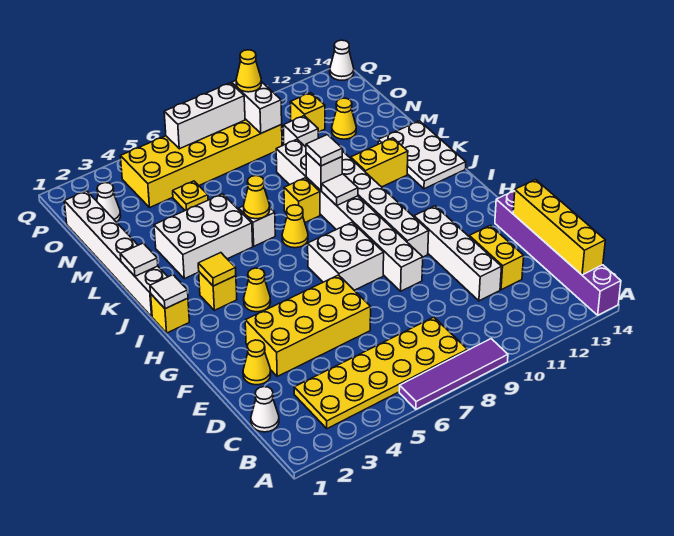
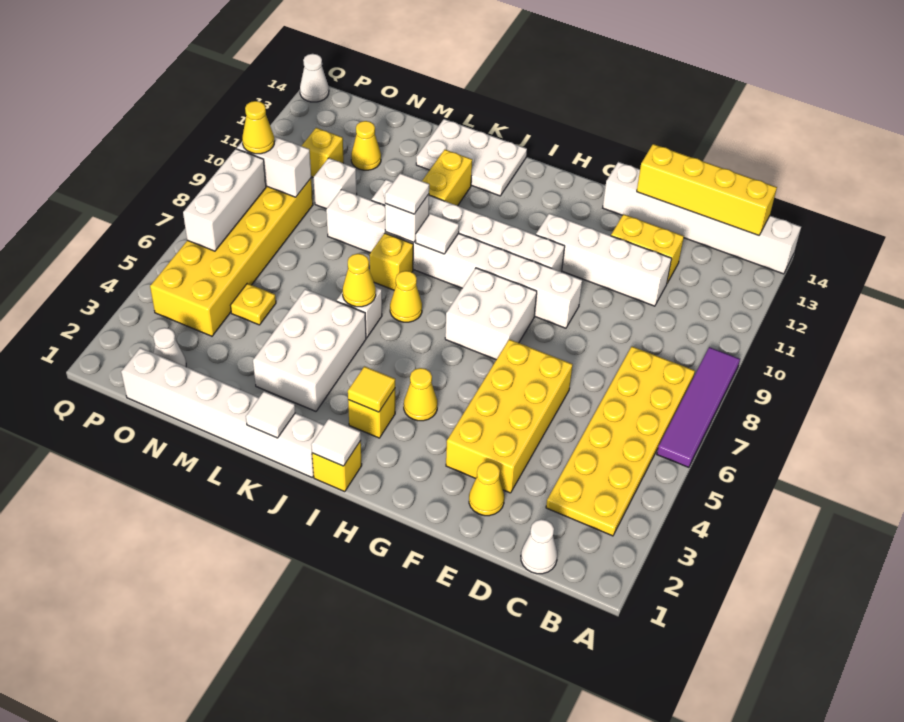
purple 1x6 brick [495,191,621,315] -> white 1x6 brick [603,162,801,274]

